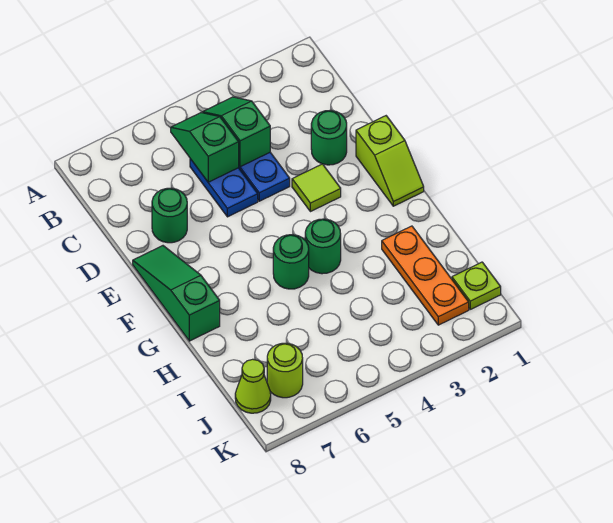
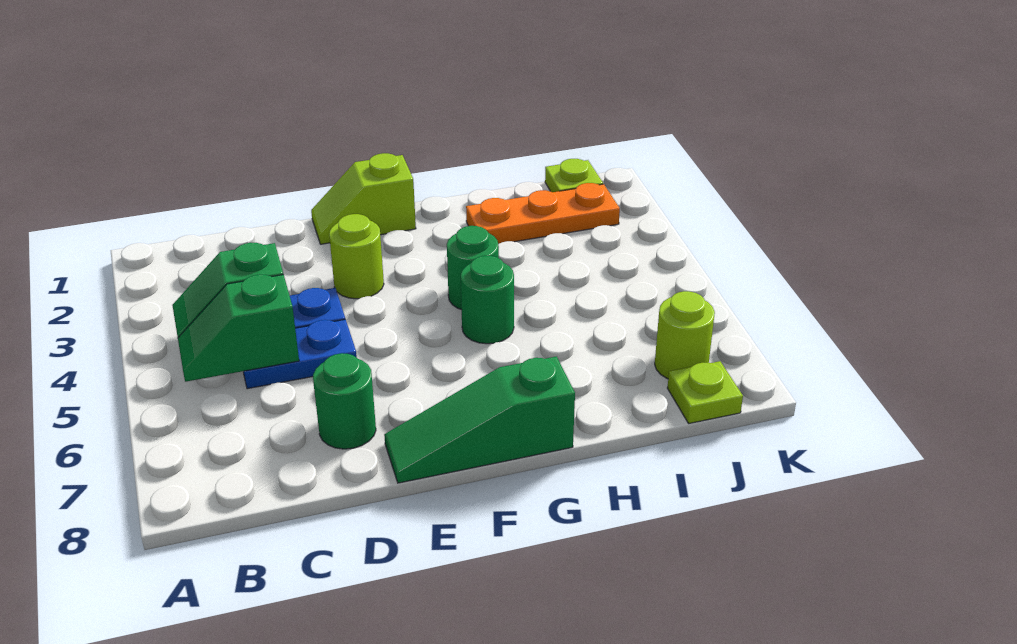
green 1x1 round brick [311,110,347,165] -> none
lime 1x2 slope [356,116,424,206] -> lime 1x2 slope turned to [311,153,416,244]
lime 1x1 tile [292,164,341,212] -> lime 1x1 round brick [329,214,384,299]
lime 1x1 cone [235,359,271,413] -> lime 1x1 plate [668,361,743,423]

